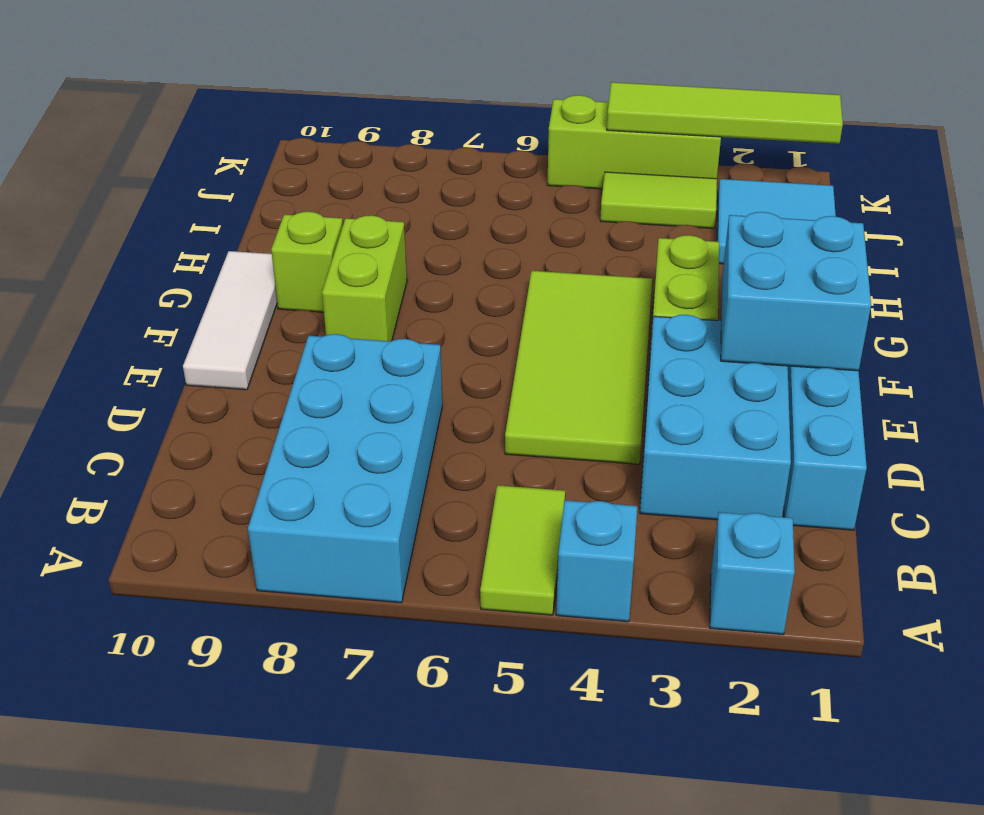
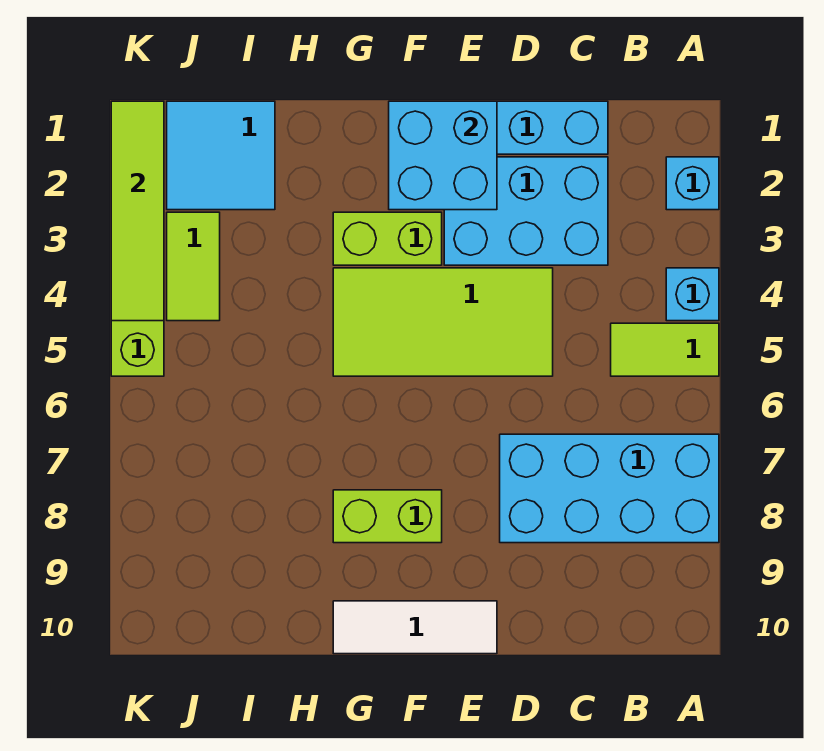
lime 1x1 brick [271,212,343,312] -> none

